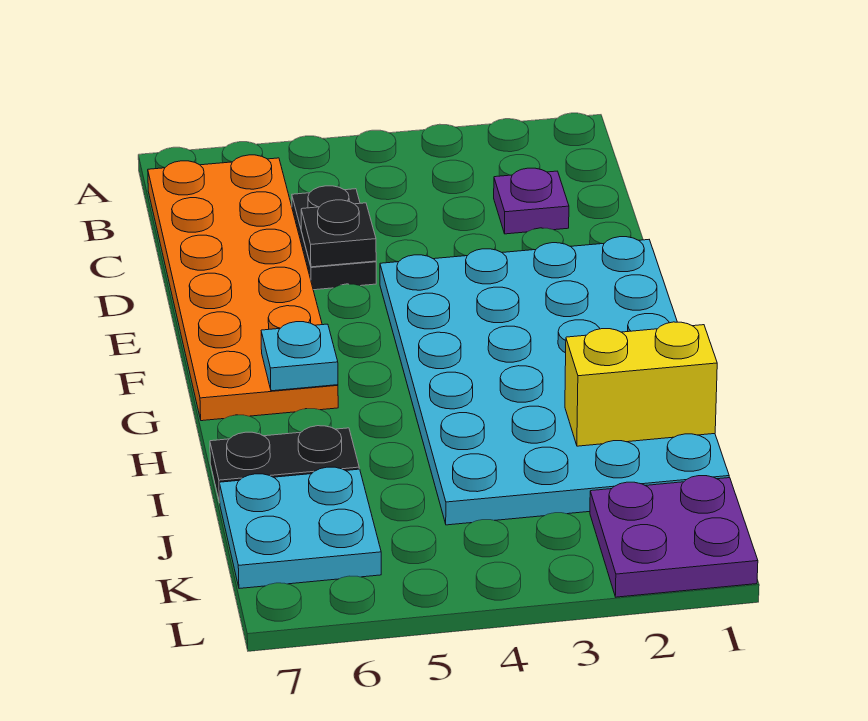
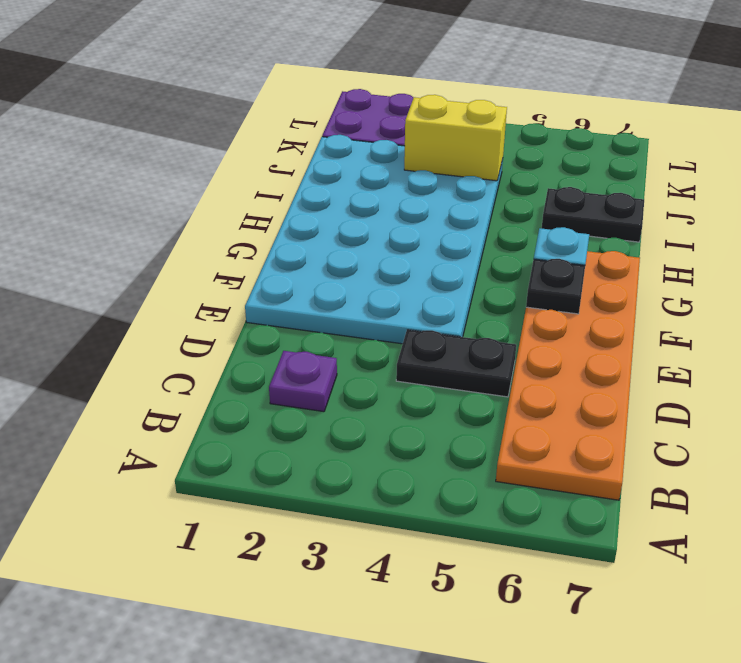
black 1x2 plate [292,186,376,290] -> black 1x2 plate turned to [396,330,516,397]
black 1x1 plate [301,200,376,267] -> black 1x1 plate moved to [526,259,585,314]
yellow 1x2 brick [565,322,717,446] -> yellow 1x2 brick moved to [404,95,507,181]
cyan 2x2 plate [219,467,381,589] -> none

